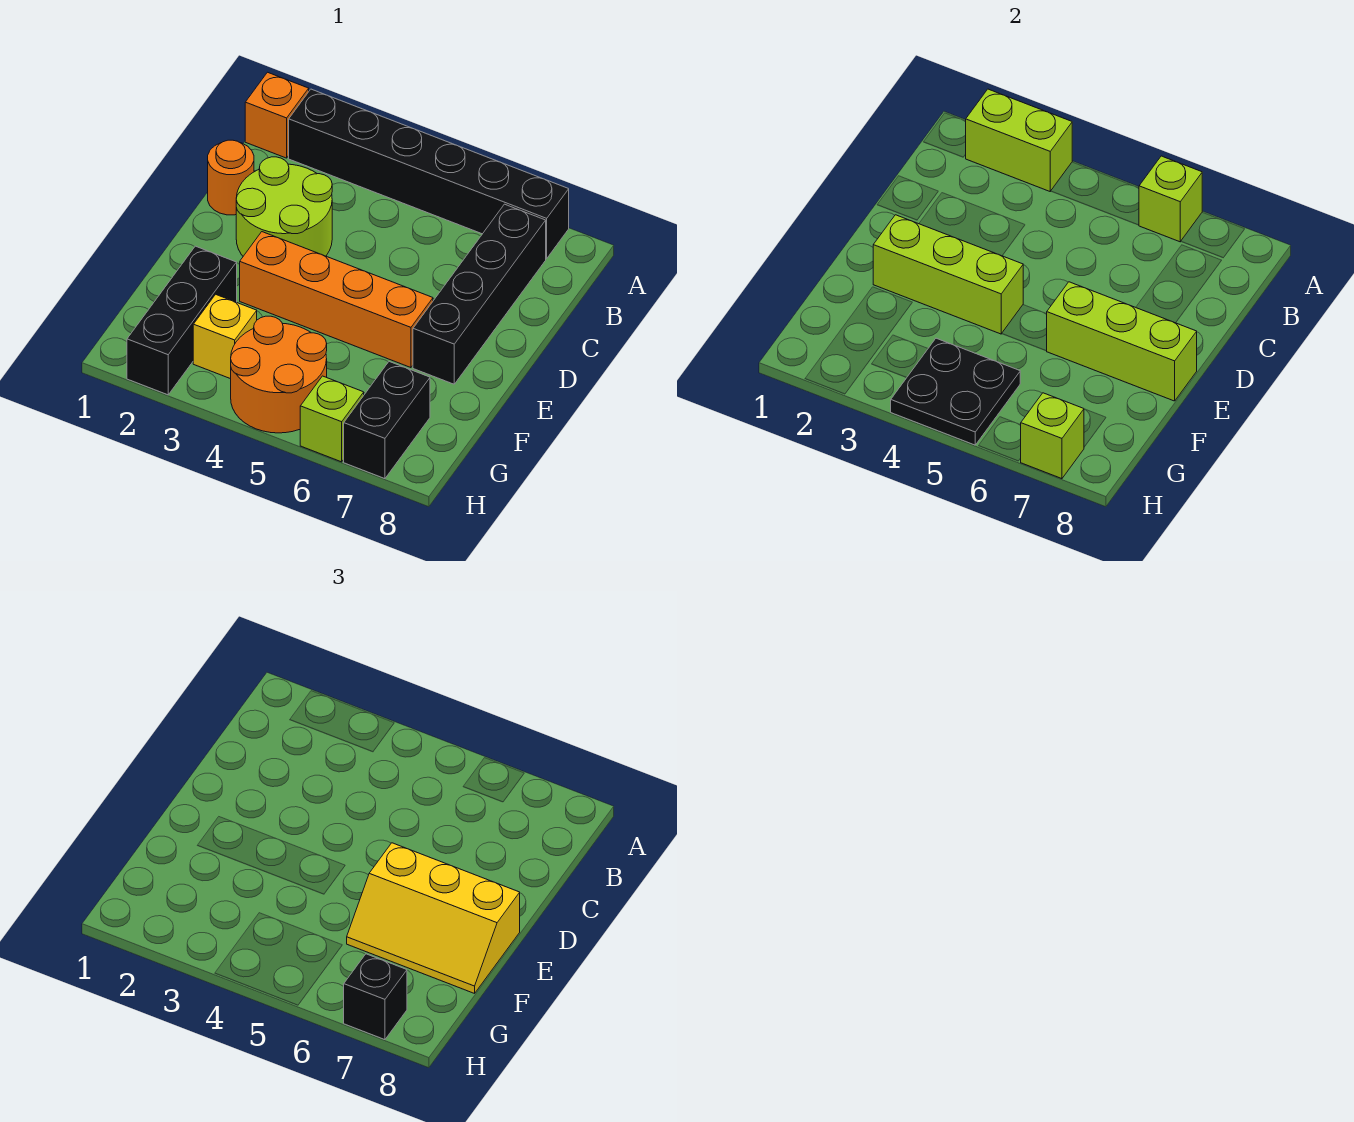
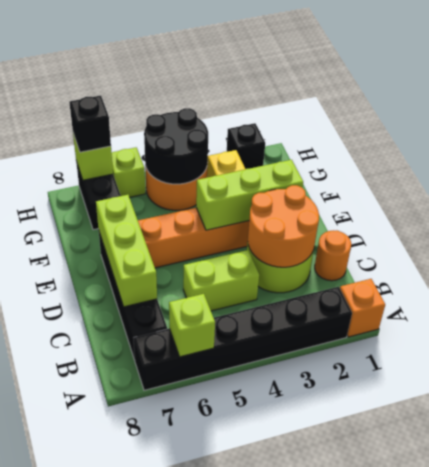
lime 1x2 brick [965,89,1072,191] -> lime 1x2 brick moved to [183,250,259,311]
none -> orange 2x2 round brick [248,185,319,267]
lime 1x3 brick [1047,282,1197,401] -> lime 1x3 brick turned to [96,195,157,307]
yellow 2x3 slope [347,843,520,993] -> none
black 1x3 brick [127,246,237,395] -> black 1x1 brick [227,123,265,169]
black 2x2 plate [891,338,1020,445] -> black 2x2 round brick [144,108,208,184]

